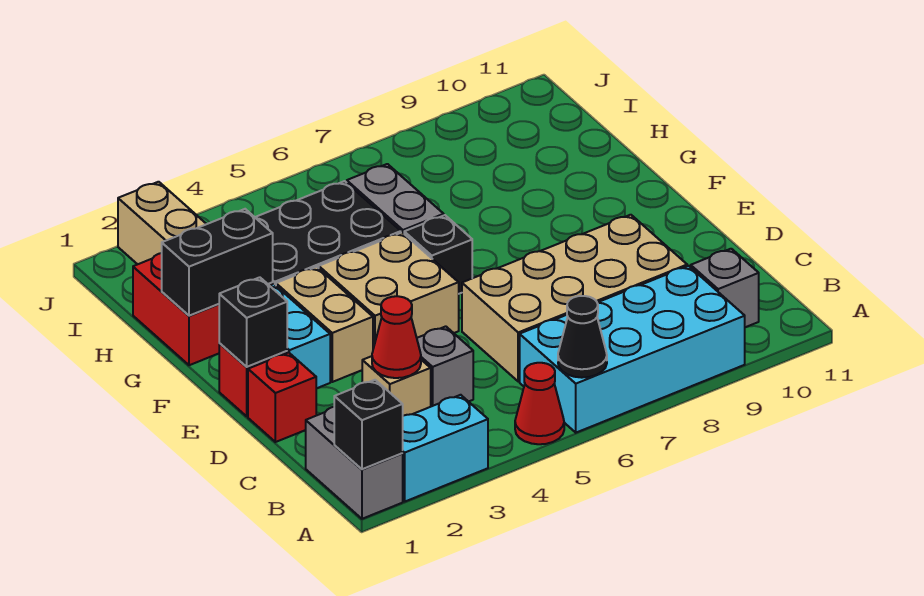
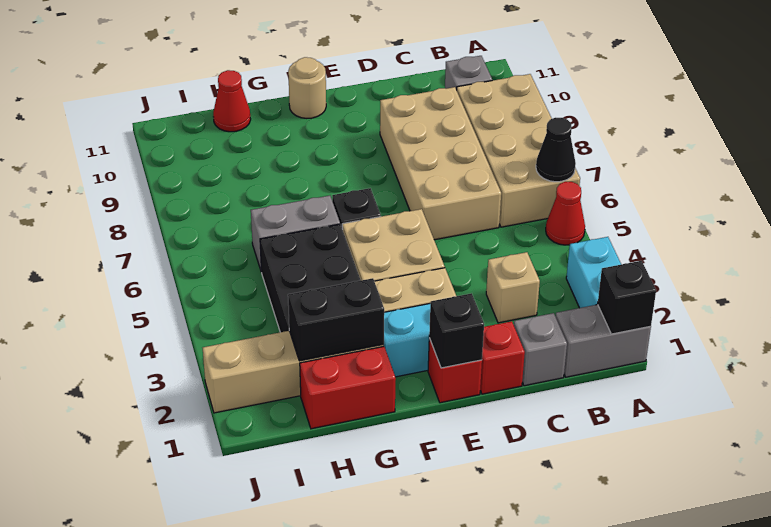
cyan 2x4 brick [520,266,745,433] -> tan 2x4 brick [457,74,580,227]
red 1x1 cone [372,296,421,378] -> red 1x1 cone moved to [213,70,251,132]
grey 1x1 brick [417,326,473,406] -> grey 1x1 brick moved to [514,313,567,386]
none -> tan 1x1 round brick [288,57,326,118]
black 1x2 brick [162,209,273,316] -> black 1x2 brick turned to [288,278,384,361]

